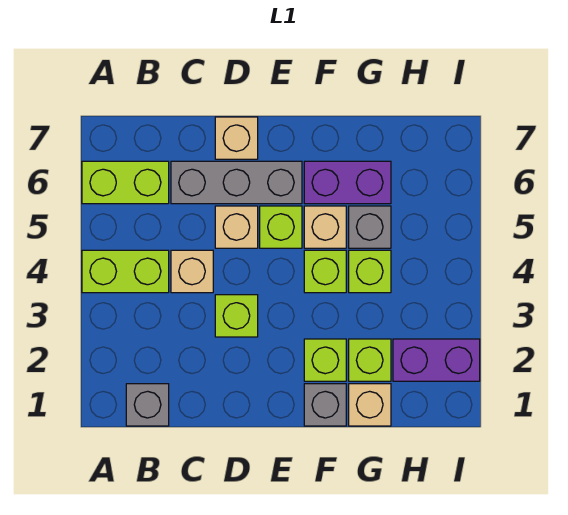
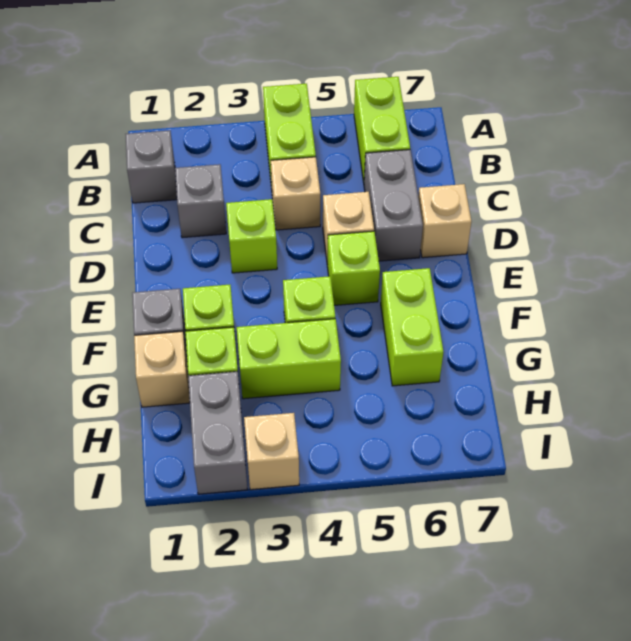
grey 1x3 brick [171,161,302,204] -> grey 1x2 brick [364,150,423,261]
tan 1x1 brick [304,206,346,248] -> tan 1x1 brick moved to [244,413,299,490]
purple 1x2 brick [304,161,391,204] -> lime 1x2 brick [381,268,443,386]
lime 1x1 brick [349,250,391,293] -> lime 1x2 brick [237,319,341,399]
grey 1x1 brick [349,206,391,248] -> grey 1x1 brick moved to [175,164,226,238]
purple 1x2 brick [393,339,480,381] -> grey 1x2 brick [188,371,248,494]

